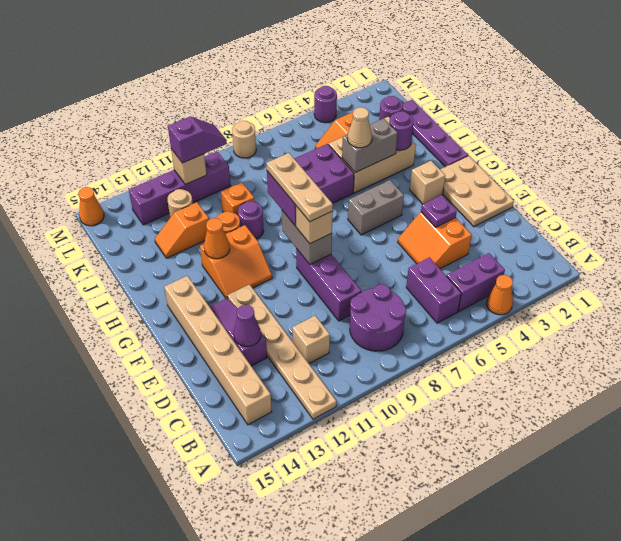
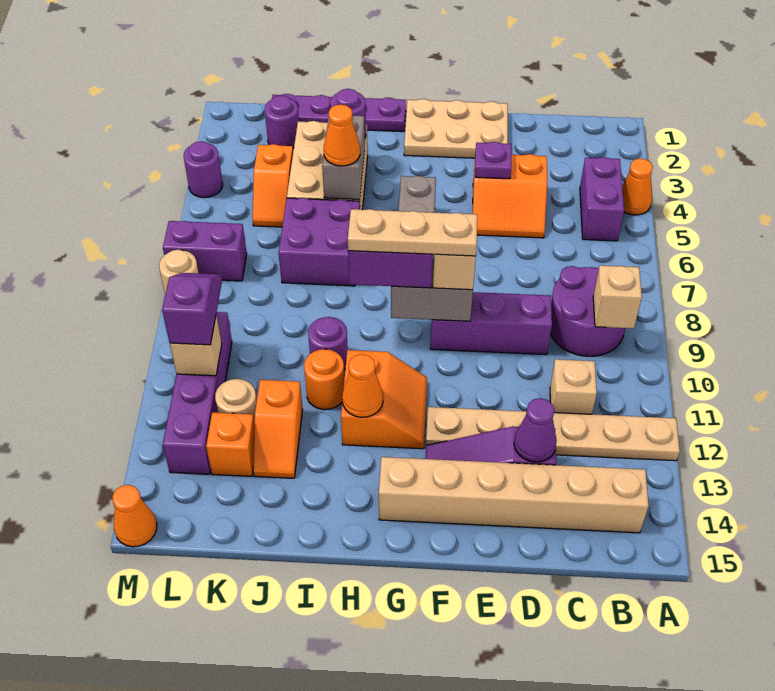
purple 1x2 brick [406,257,461,323] -> purple 1x2 brick moved to [163,221,247,281]
tan 1x1 brick [410,161,445,204] -> tan 1x1 brick moved to [593,265,642,328]
tan 1x1 cone [347,107,372,148] -> orange 1x1 cone [324,105,360,166]
orange 1x1 brick [221,182,254,215] -> orange 1x1 brick moved to [206,412,255,476]

